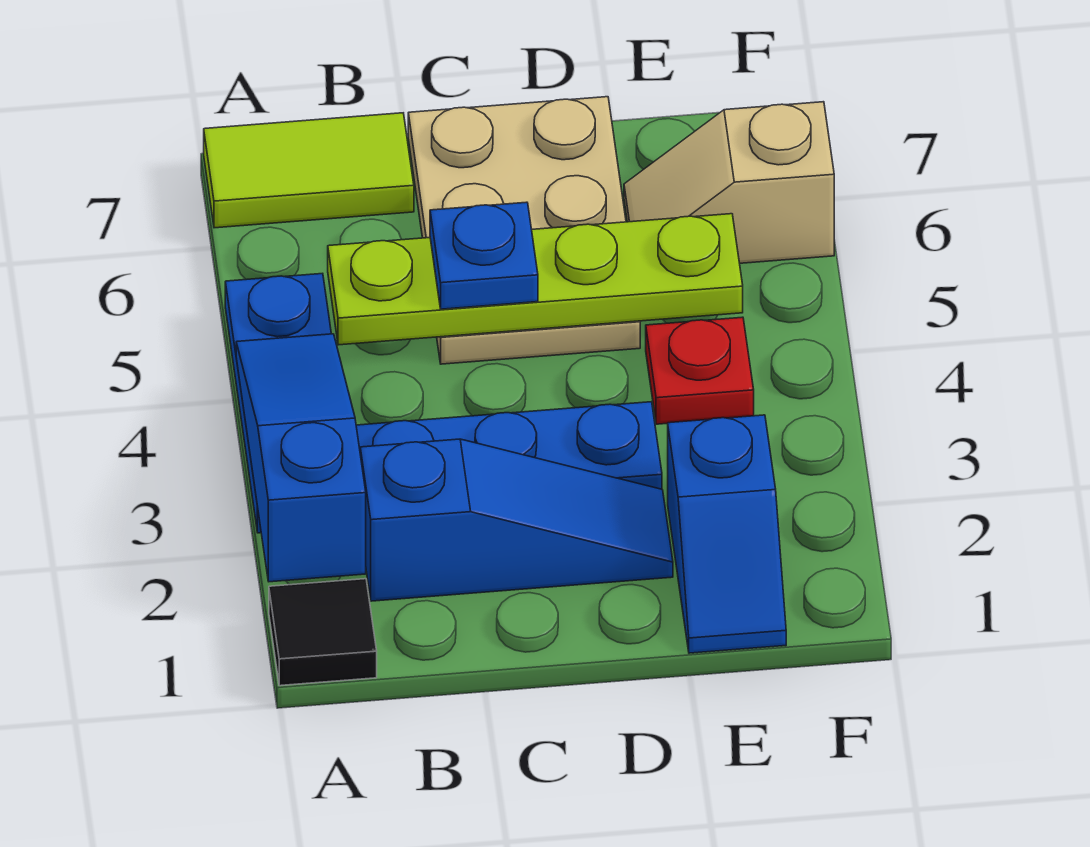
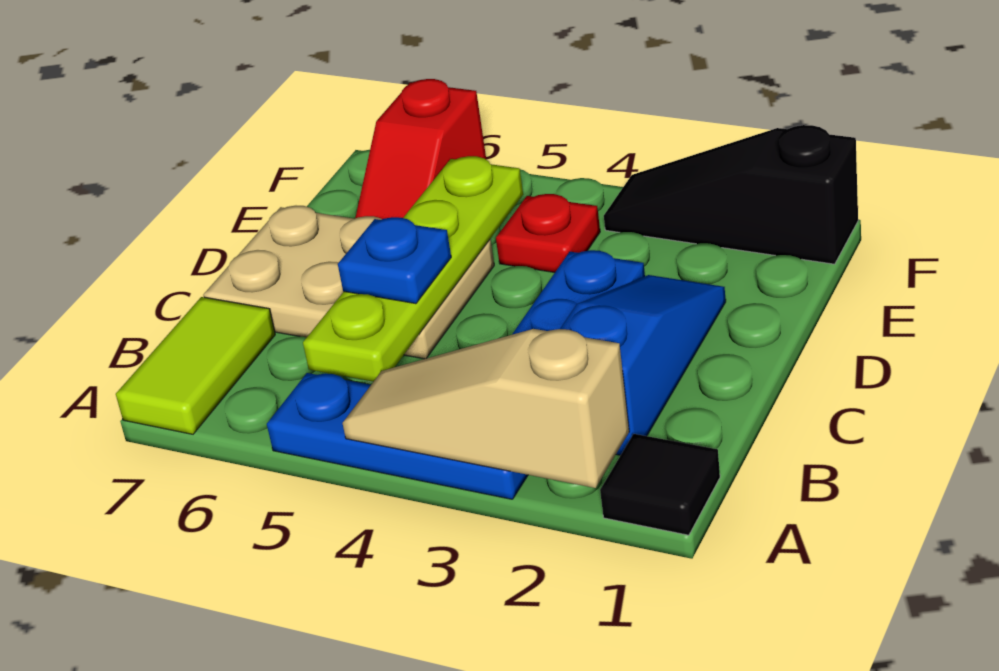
blue 1x3 slope [236,334,366,582] -> tan 1x3 slope [343,329,629,488]
blue 1x2 slope [668,415,786,653] -> none
tan 1x2 slope [624,102,834,263] -> red 1x2 slope [355,79,486,219]
none -> black 1x3 slope [604,125,858,264]

